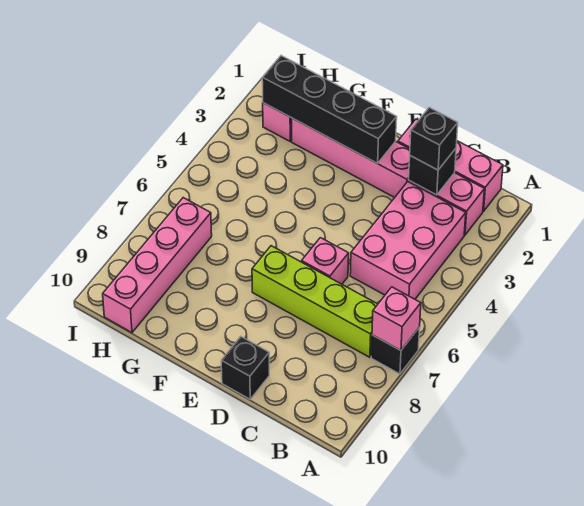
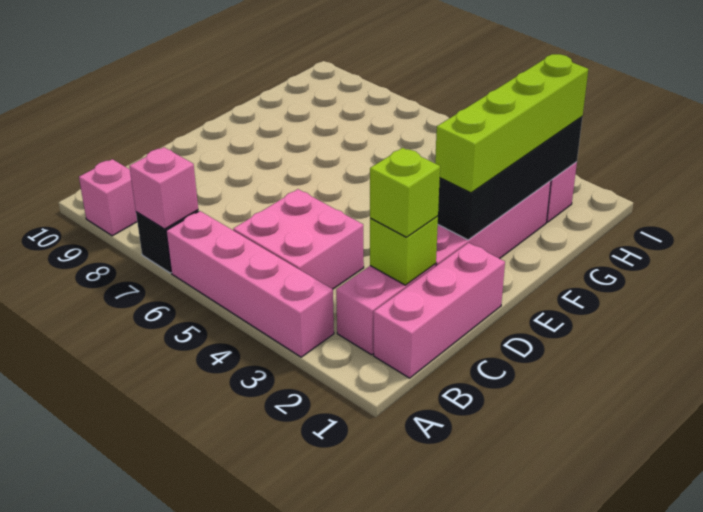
pink 2x3 brick [350,182,466,299] -> pink 2x2 brick [233,189,364,289]
lime 1x4 brick [252,246,378,357] -> lime 1x4 brick moved to [435,54,588,193]
black 1x1 brick [409,149,456,195] -> lime 1x1 brick [370,216,438,285]
black 1x1 brick [410,107,458,170] -> lime 1x1 brick [370,148,440,237]
pink 1x1 brick [302,238,349,284] -> pink 1x1 brick moved to [79,159,137,236]
black 1x1 brick [221,336,269,399] -> none
pink 1x4 brick [103,198,212,333] -> pink 1x4 brick moved to [166,211,334,357]

